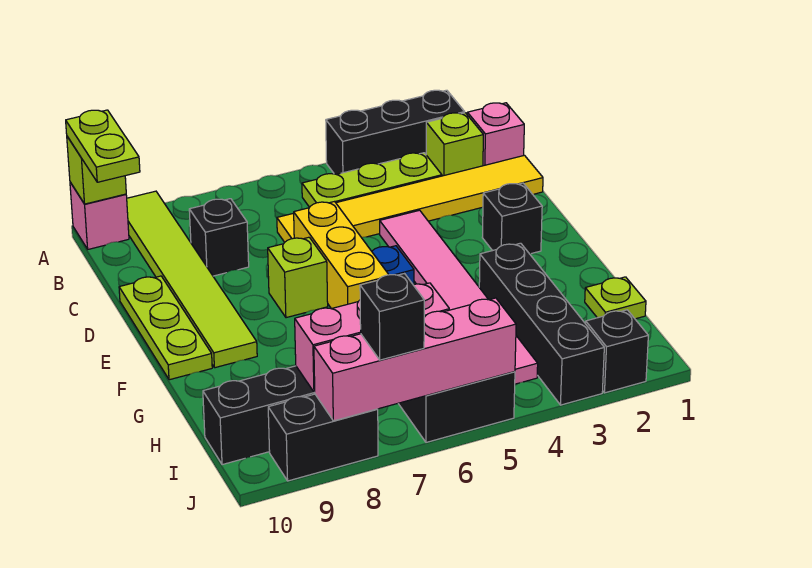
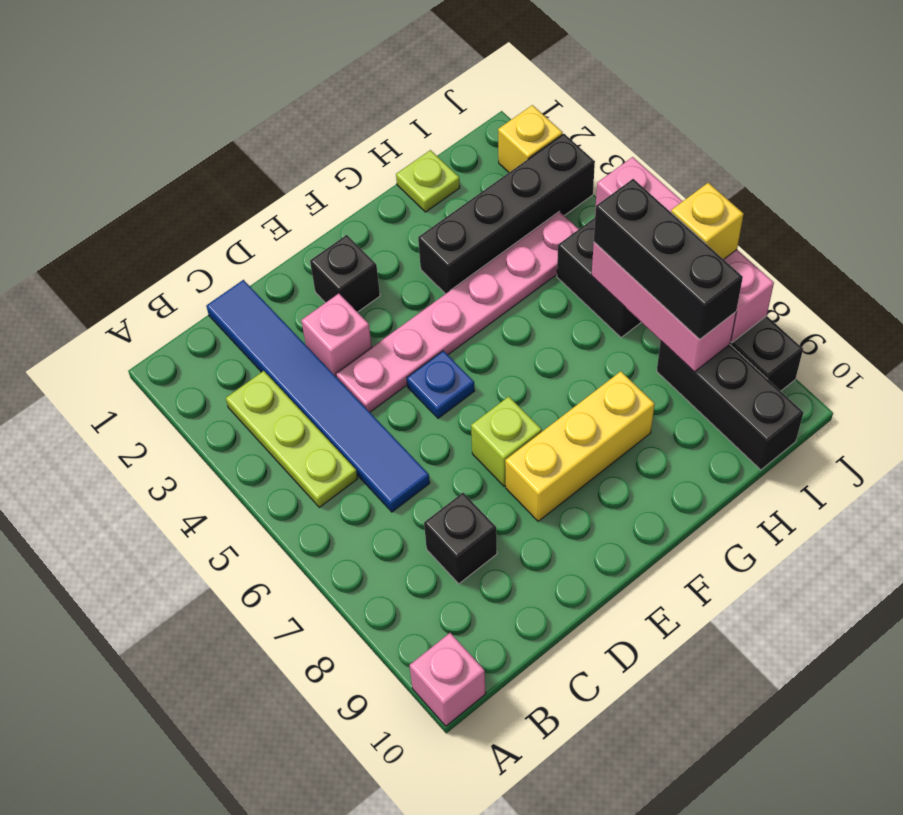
black 1x3 brick [326,90,465,174] -> black 1x3 brick moved to [594,179,743,339]
lime 1x6 tile [127,191,257,368] -> none
lime 1x1 brick [67,137,126,204] -> none
lime 1x2 plate [66,110,140,182] -> none
pink 1x1 brick [467,103,524,166] -> pink 1x1 brick moved to [301,294,372,376]
lime 1x1 brick [426,113,483,176] -> none
yellow 1x6 tile [277,155,543,242] -> blue 1x6 tile [206,280,430,512]
pink 1x6 tile [380,210,538,384] -> pink 1x6 plate [336,212,579,412]
yellow 1x3 brick [294,202,389,309] -> yellow 1x3 brick moved to [505,371,655,521]
lime 1x3 plate [119,276,212,380] -> none
black 1x1 brick [586,310,648,393] -> yellow 1x1 brick [498,105,563,172]
black 1x1 brick [360,274,424,360] -> yellow 1x1 brick [671,183,744,259]

